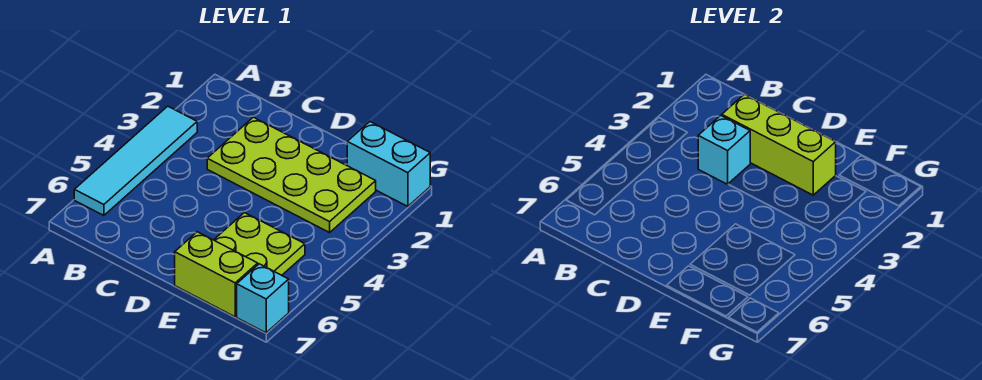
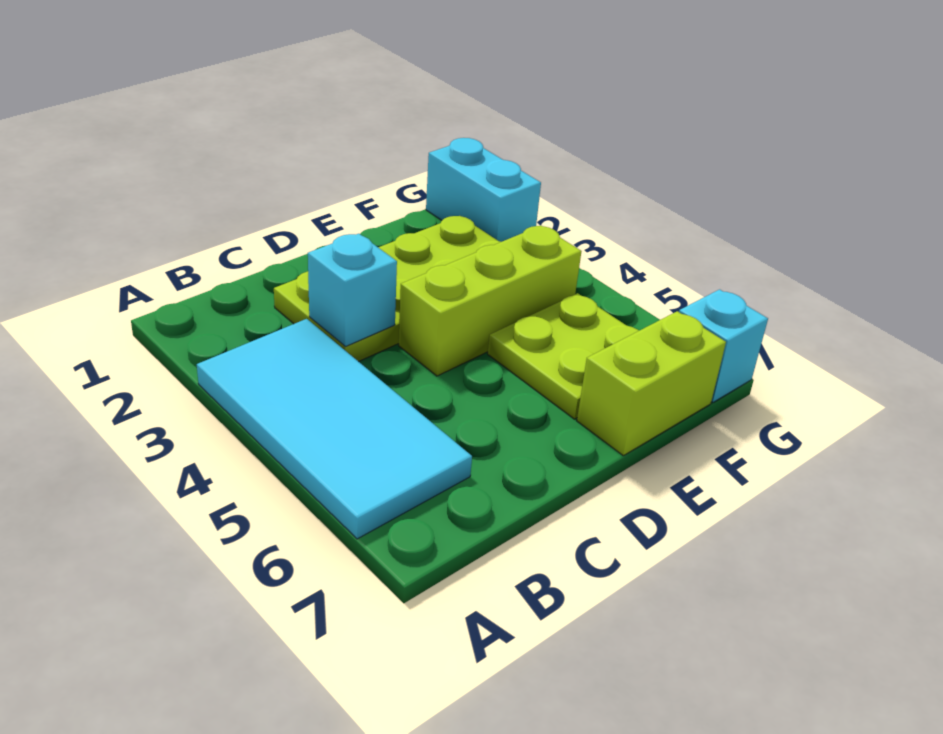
cyan 1x4 tile [74,106,197,216] -> cyan 2x4 tile [197,319,472,539]
lime 1x3 brick [722,94,836,195] -> lime 1x3 brick moved to [399,226,582,376]
cyan 1x2 brick [347,122,430,207] -> cyan 1x2 brick turned to [426,138,541,242]

